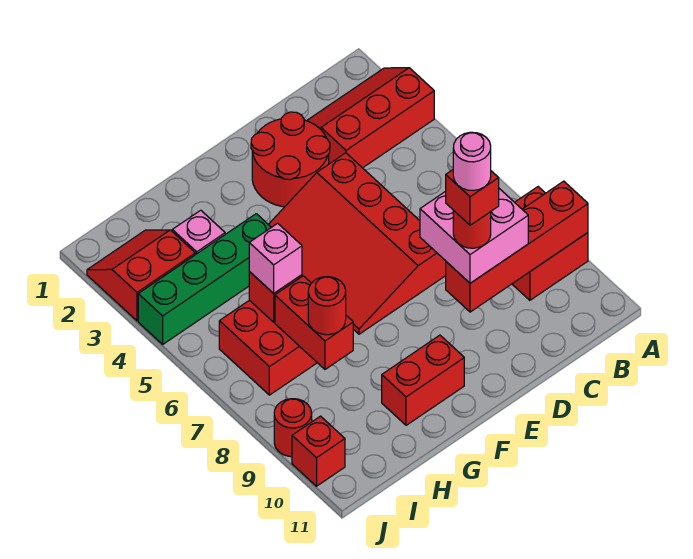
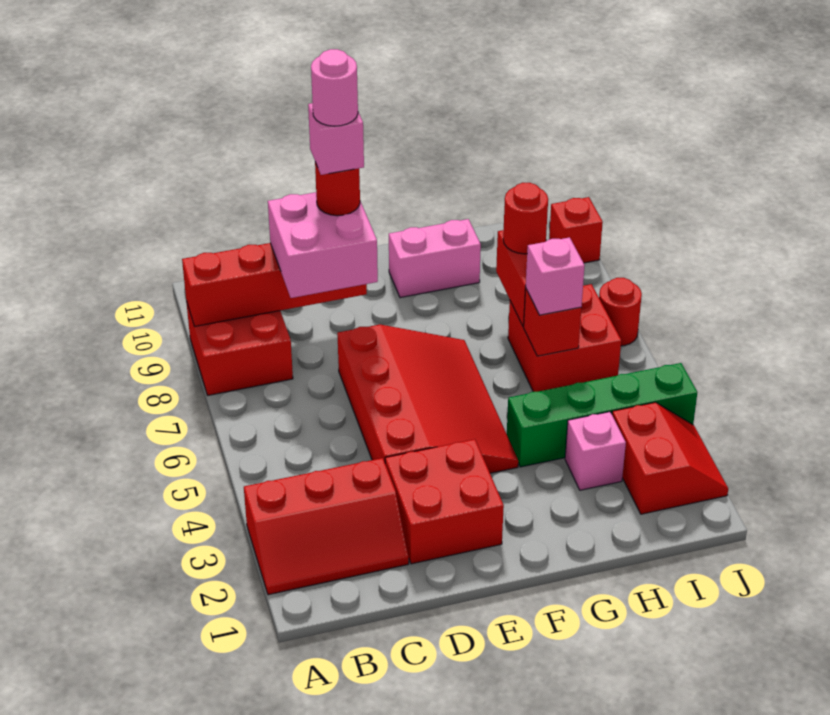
red 2x2 round brick [251,112,330,207] -> red 2x2 brick [385,439,504,564]
red 1x1 brick [446,170,499,225] -> pink 1x1 brick [308,103,364,175]
red 1x2 brick [382,335,464,425] -> pink 1x2 brick [389,219,481,298]
red 2x2 slope [87,230,195,321] -> red 2x2 slope turned to [612,402,728,514]
red 1x1 round brick [274,399,312,457] -> red 1x1 round brick moved to [599,278,642,346]

